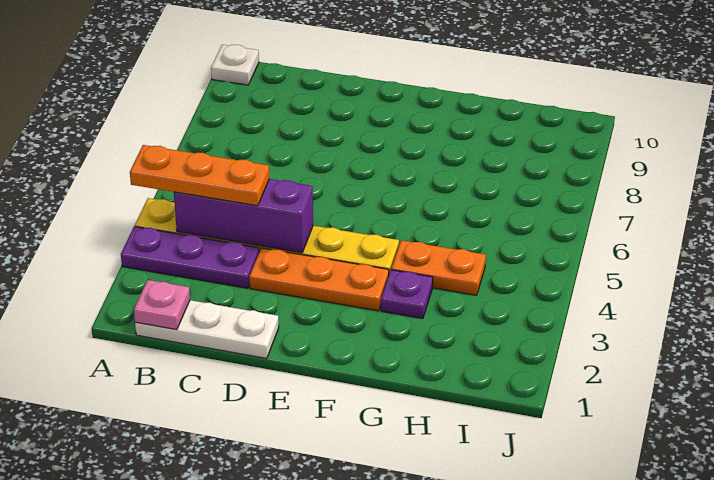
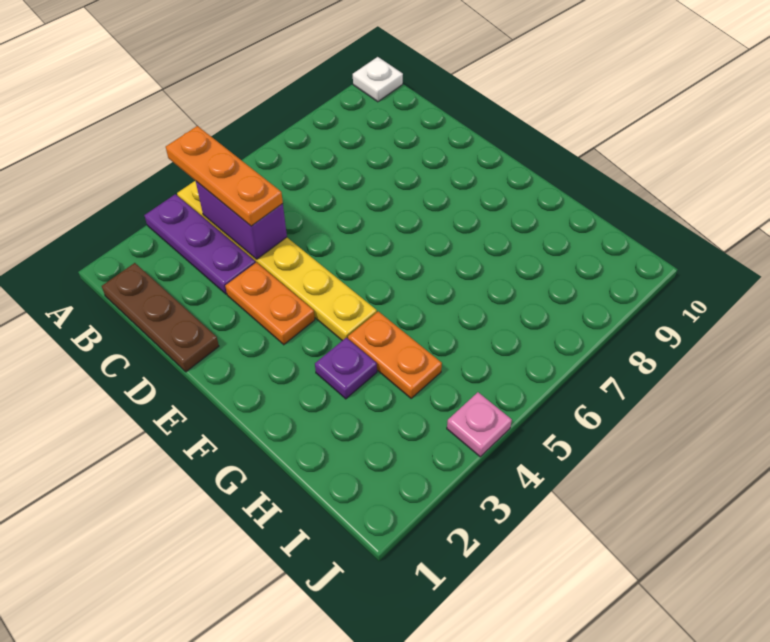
white 1x3 plate [135,300,279,359] -> brown 1x3 plate [102,263,219,372]
pink 1x1 plate [134,280,190,330] -> pink 1x1 plate moved to [447,392,512,457]
purple 1x3 brick [174,179,313,253] -> purple 1x2 brick [196,181,287,259]
orange 1x3 plate [249,248,389,311] -> orange 1x2 plate [225,262,315,345]

